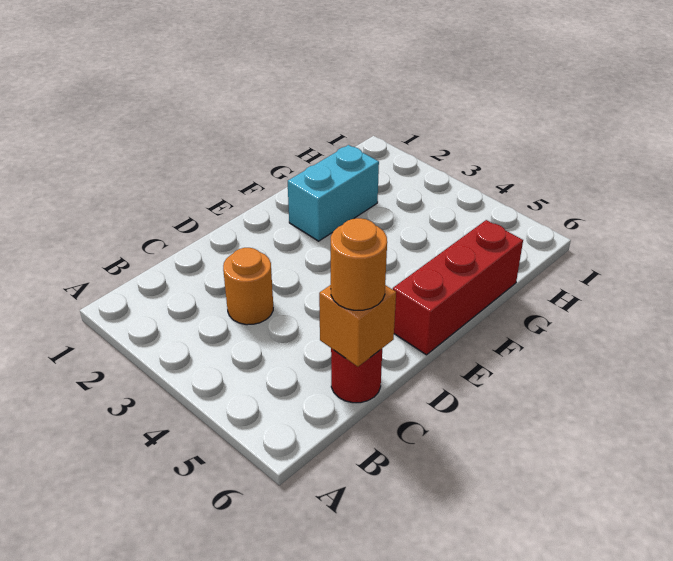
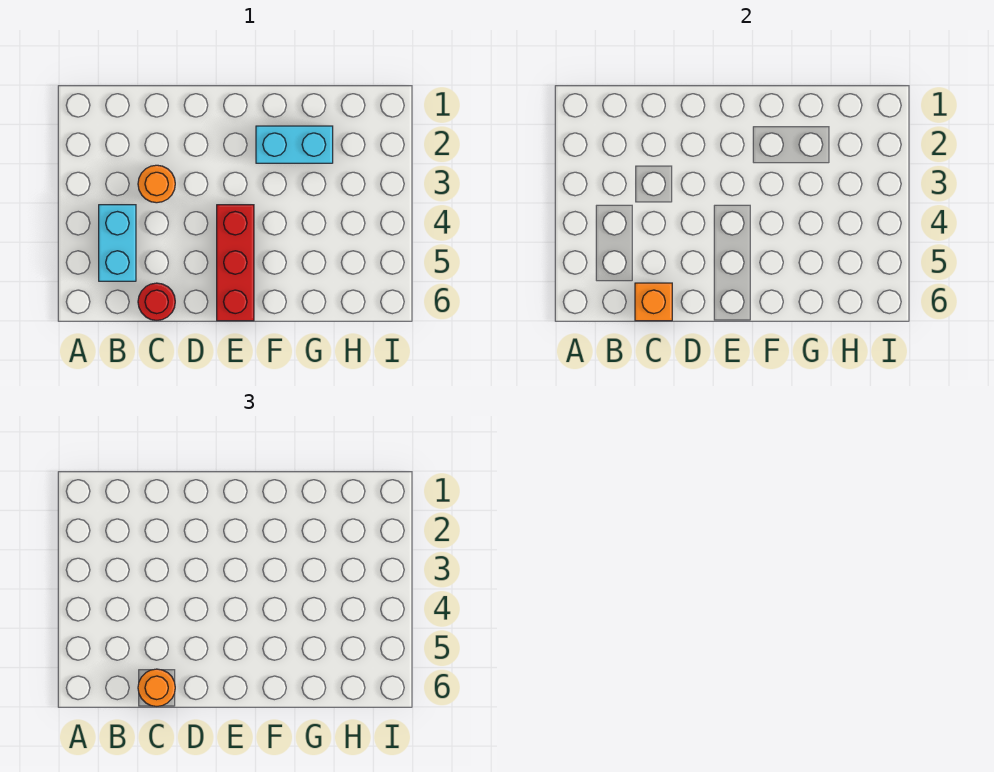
none -> cyan 1x2 brick [99,205,136,281]
red 1x3 brick [393,220,523,355] -> red 1x3 brick turned to [217,205,254,321]

